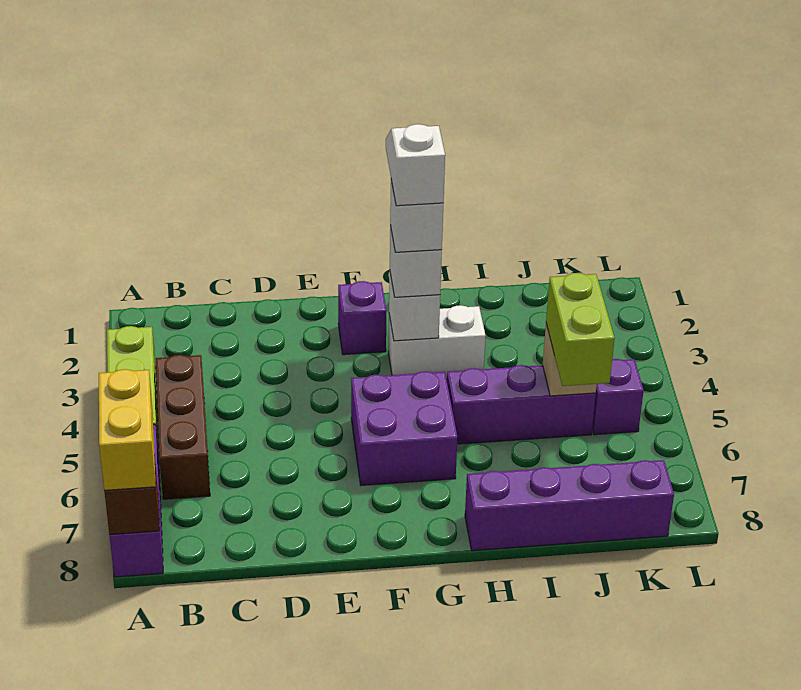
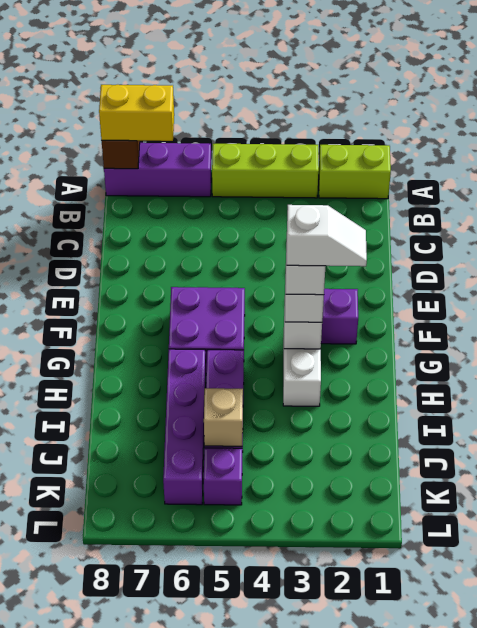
brown 1x3 brick [156,355,210,499] -> none
purple 1x4 brick [465,460,674,551] -> purple 1x4 brick moved to [163,349,206,505]
lime 1x2 brick [546,273,615,386] -> lime 1x2 brick moved to [319,145,391,199]

